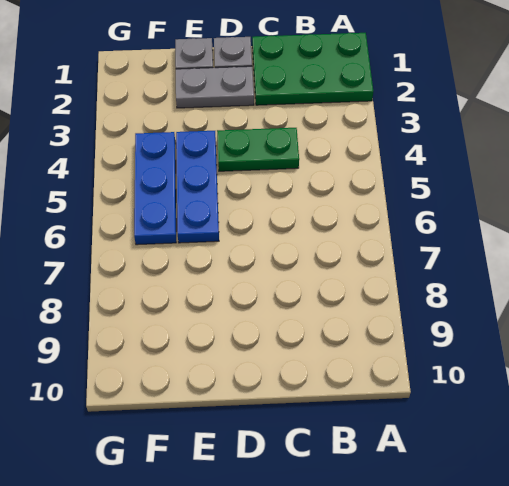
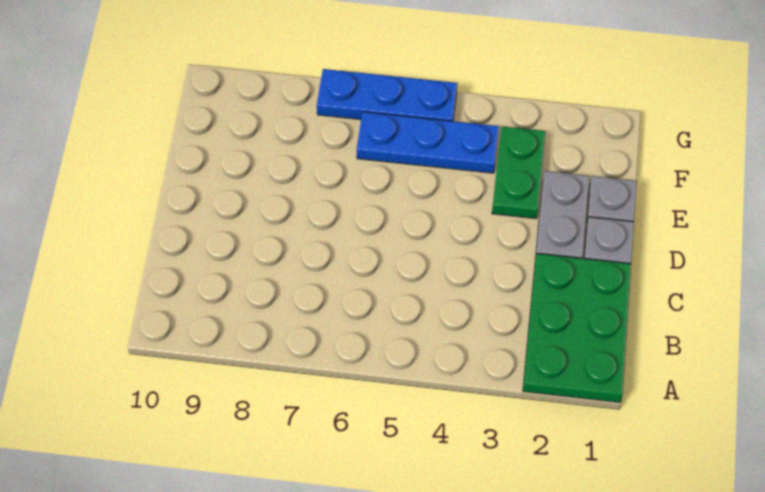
green 1x2 plate [217,128,299,171] -> green 1x2 plate moved to [492,127,546,219]
blue 1x3 plate [176,131,219,243] -> blue 1x3 plate moved to [317,69,457,121]

